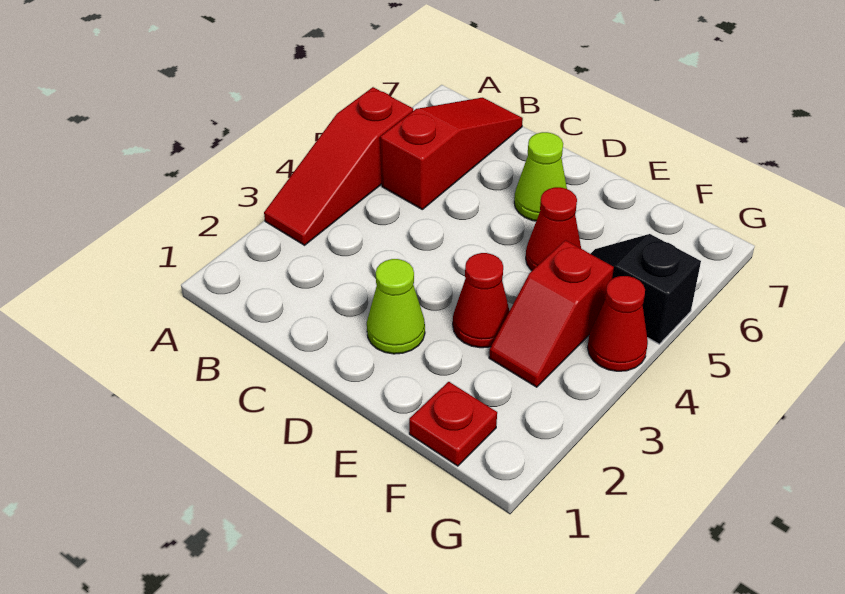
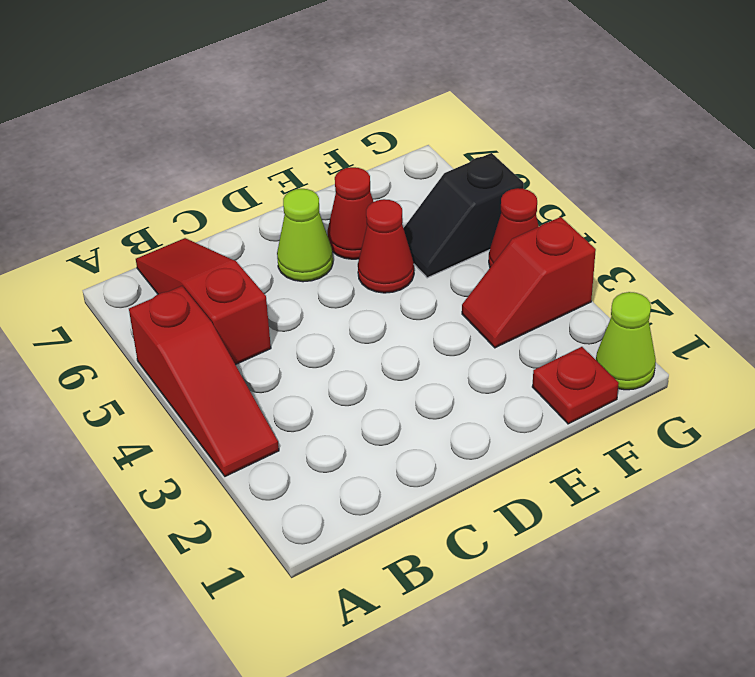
lime 1x1 cone [367,259,425,354] -> lime 1x1 cone moved to [596,292,656,390]
red 1x1 cone [453,253,509,348] -> red 1x1 cone moved to [327,167,373,259]
red 1x2 slope [489,240,614,387] -> red 1x2 slope turned to [462,217,596,348]

